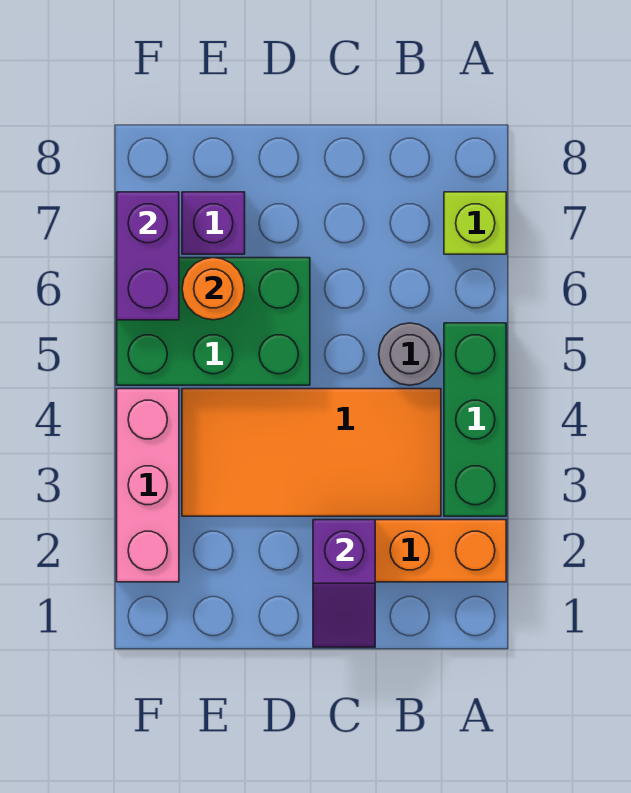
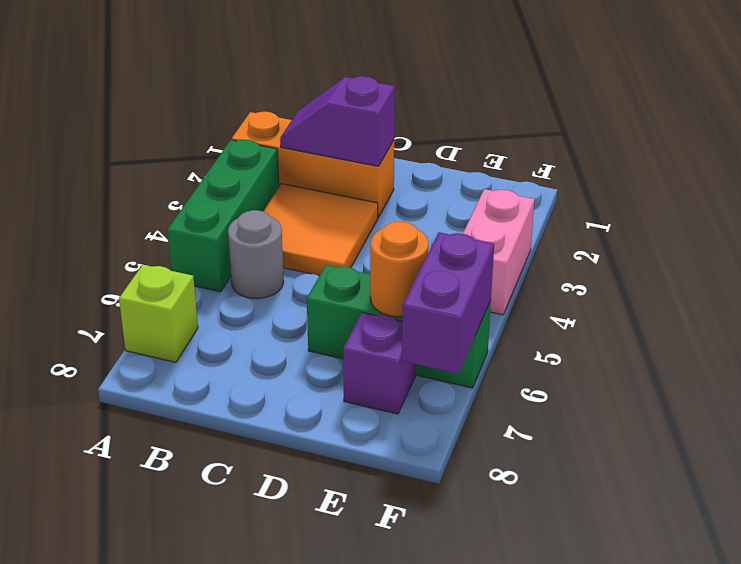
orange 2x4 tile [182,389,441,516] -> orange 2x2 tile [263,184,378,276]
purple 1x2 slope [313,520,375,647] -> purple 1x2 slope turned to [280,76,395,166]
green 2x3 brick [117,258,310,385] -> green 1x3 brick [307,265,491,388]
pink 1x3 brick [117,389,179,582] -> pink 1x2 brick [463,189,535,315]

